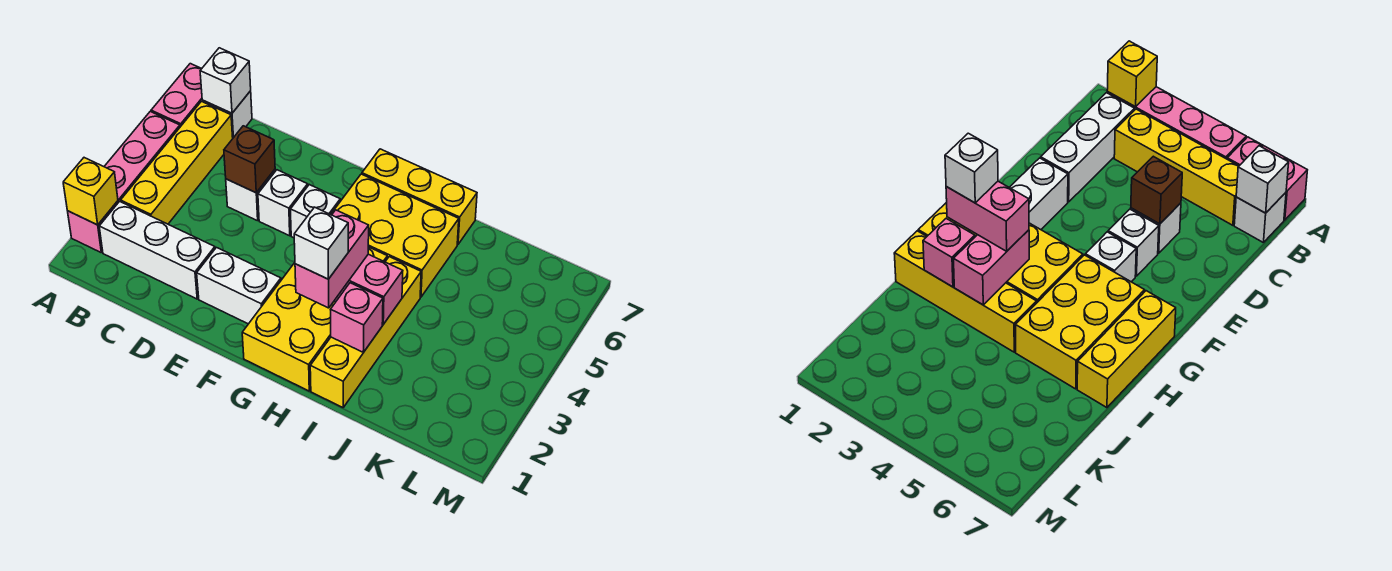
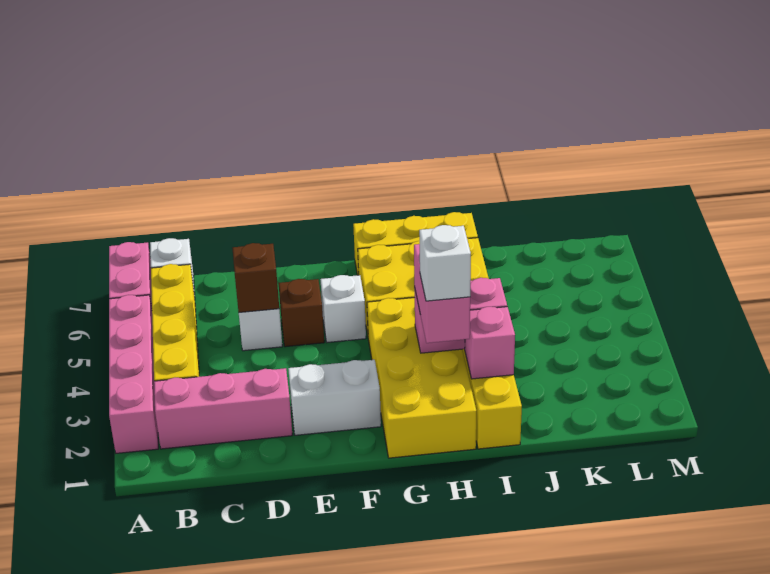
yellow 1x1 brick [63,158,118,225] -> none
white 1x3 brick [99,201,215,299] -> pink 1x3 brick [154,368,292,449]
white 1x1 brick [200,48,251,113] -> none
white 1x1 brick [258,170,308,236] -> brown 1x1 brick [279,279,324,347]

